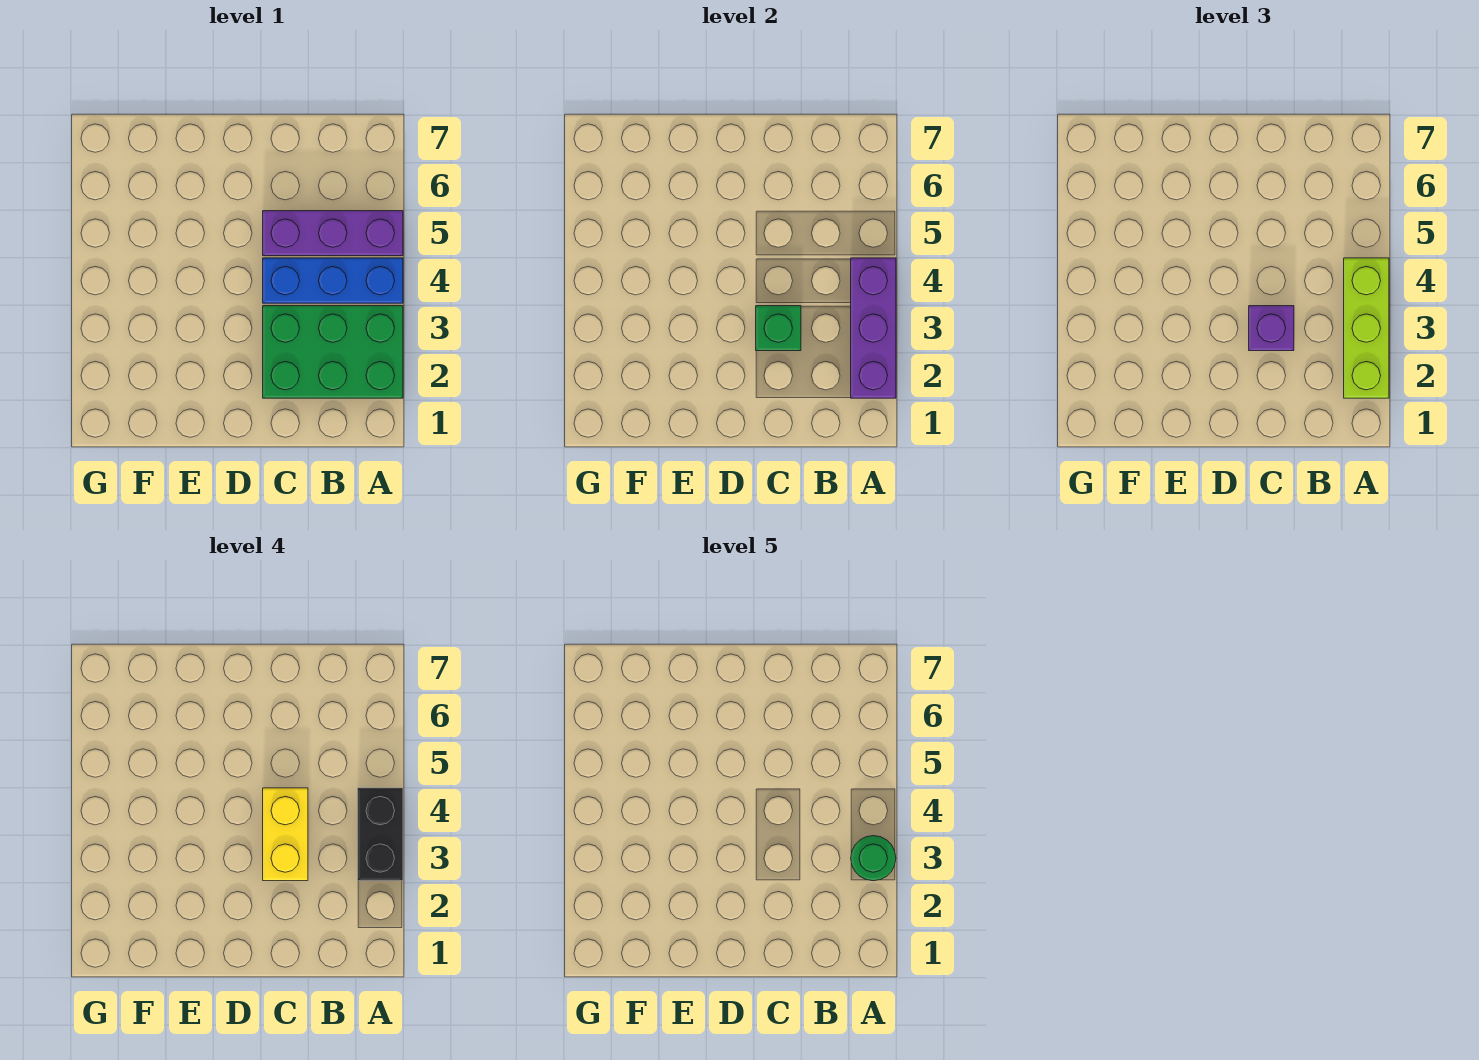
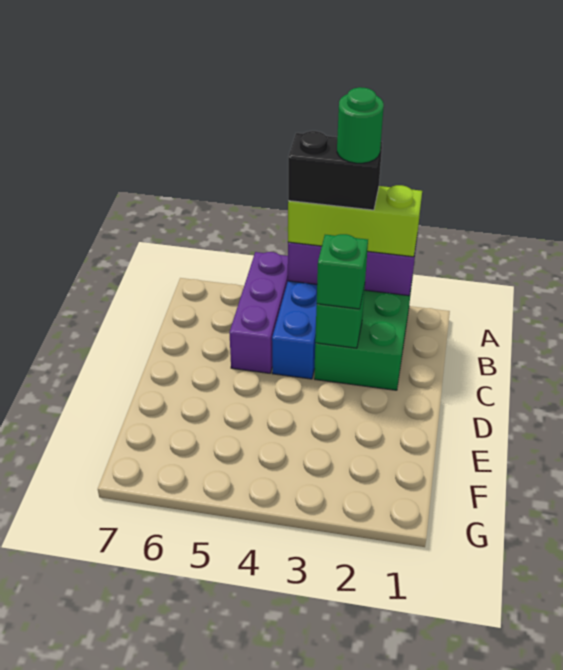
purple 1x1 brick [1249,306,1294,351] -> green 1x1 brick [317,234,368,309]
yellow 1x2 brick [263,788,308,881] -> none

